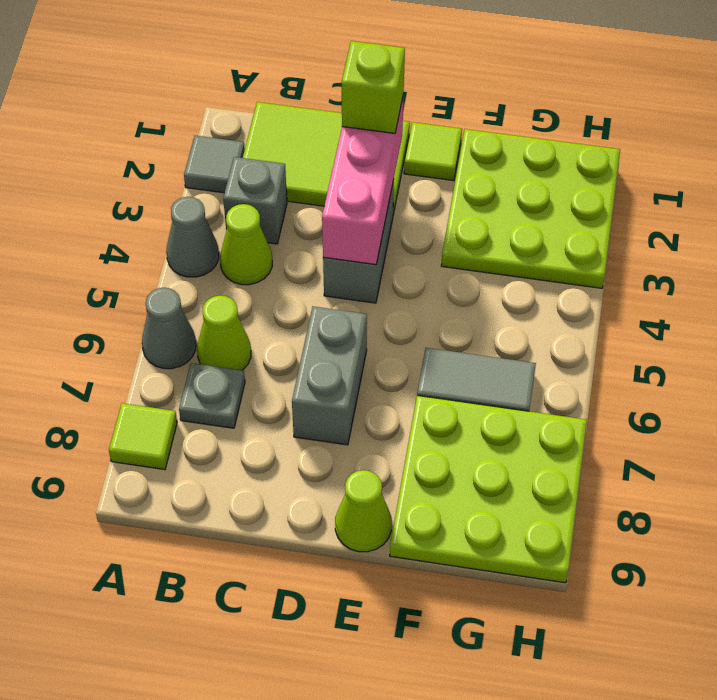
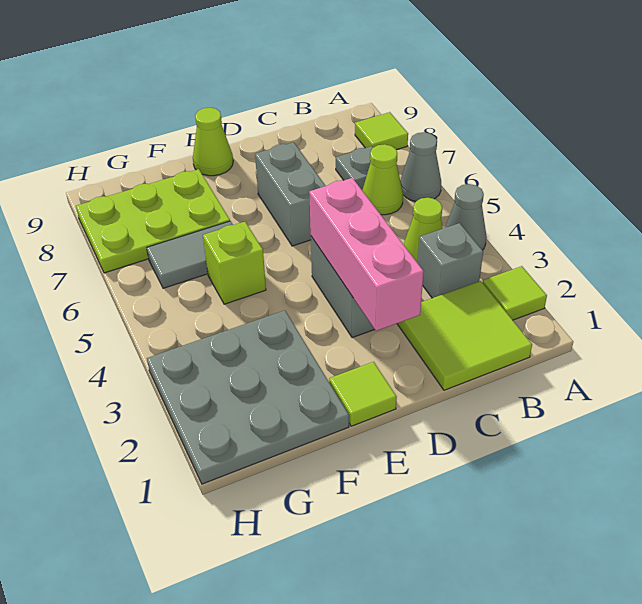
grey 1x1 tile [184,136,245,193] -> lime 1x1 tile [482,266,547,320]
lime 2x3 tile [243,102,410,214] -> lime 2x2 tile [397,281,532,390]
lime 1x1 brick [341,41,405,133] -> lime 1x1 brick moved to [203,222,266,304]
lime 3x3 plate [441,129,620,288] -> grey 3x3 plate [147,310,349,484]
lime 3x3 plate [390,395,587,583] -> lime 2x3 plate [76,169,230,273]

